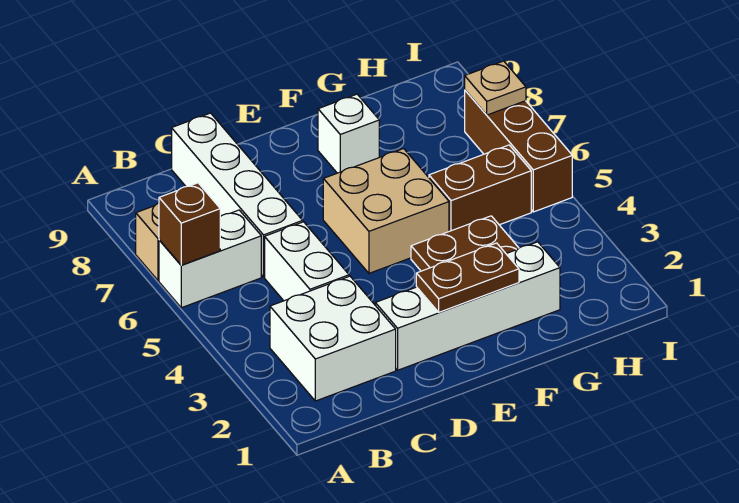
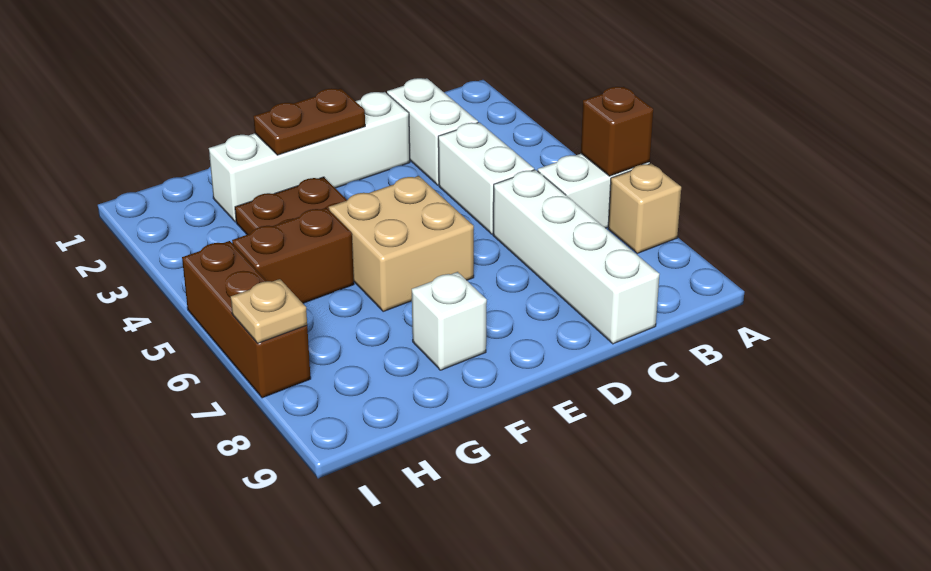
white 2x2 brick [270,276,396,401] -> white 1x2 brick [387,78,478,185]

